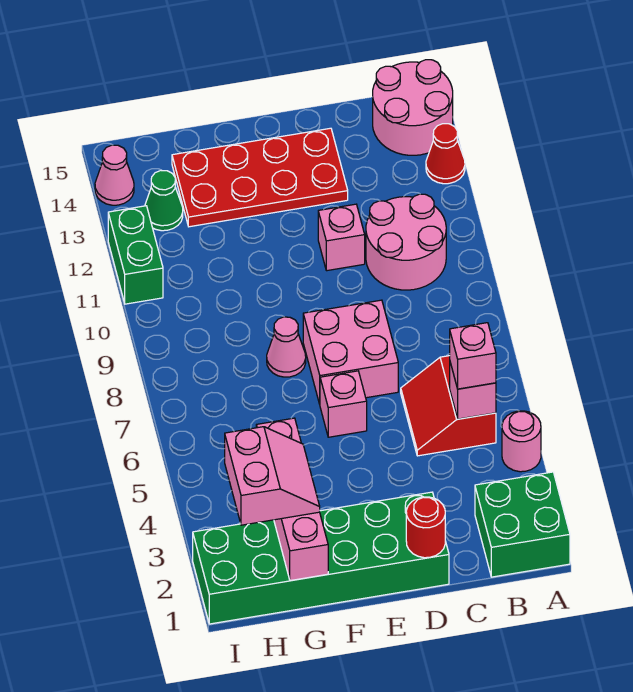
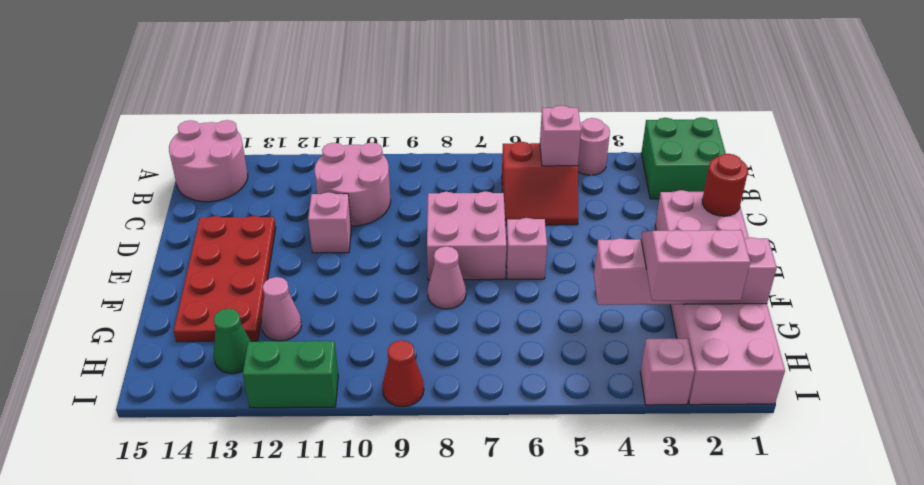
red 1x1 cone [426,124,465,184] -> red 1x1 cone moved to [382,340,424,407]
pink 1x1 brick [450,323,496,389] -> pink 1x1 brick moved to [640,338,694,405]
green 2x6 brick [193,492,449,624] -> pink 2x6 brick [655,190,785,405]
pink 1x1 cone [95,145,134,205] -> pink 1x1 cone moved to [261,277,302,341]

